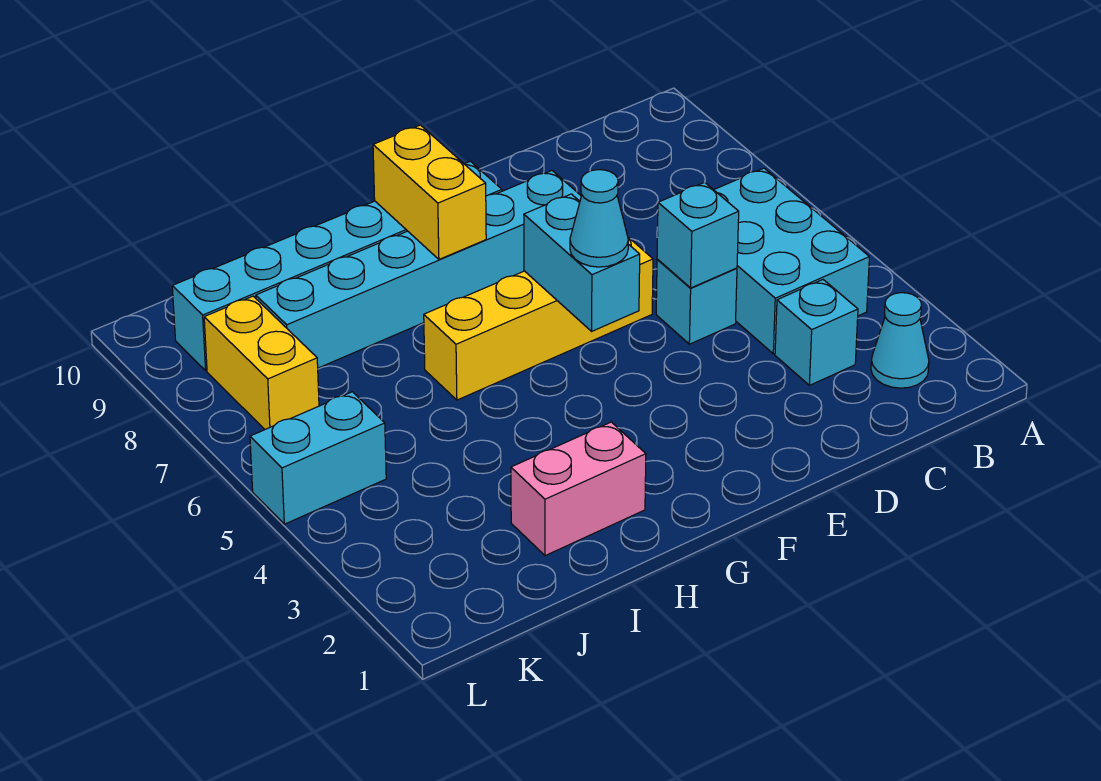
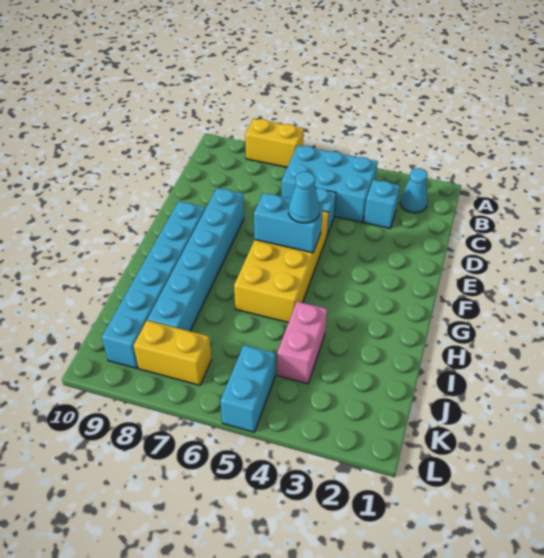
cyan 1x1 brick [657,182,739,288] -> none
yellow 1x4 brick [424,237,653,400] -> yellow 2x4 brick [234,211,329,323]
yellow 1x2 brick [373,125,486,259] -> yellow 1x2 brick moved to [245,119,304,167]
pink 1x2 brick [511,422,646,556] -> pink 1x2 brick moved to [277,302,327,384]

